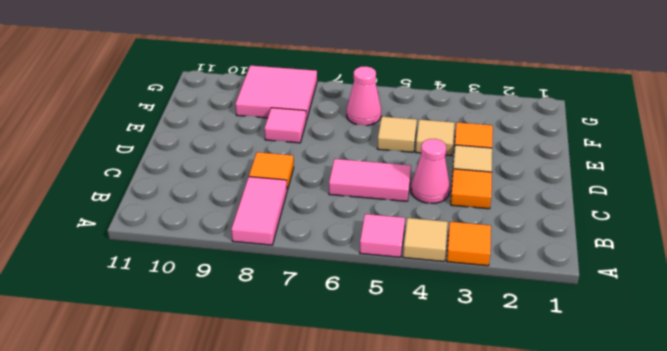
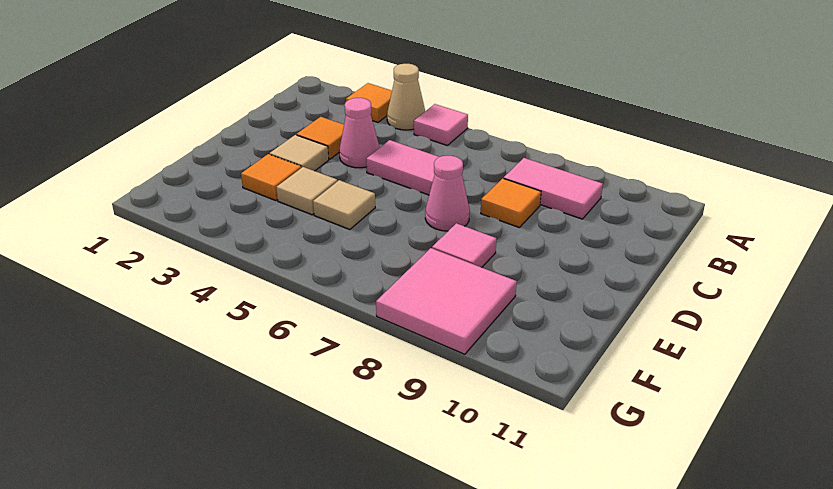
tan 1x1 tile [403,218,448,261] -> tan 1x1 cone [387,64,425,130]
pink 1x2 tile [231,177,287,245] -> pink 1x2 tile turned to [504,158,603,219]
pink 1x1 cone [347,66,381,126] -> pink 1x1 cone moved to [425,156,470,231]

